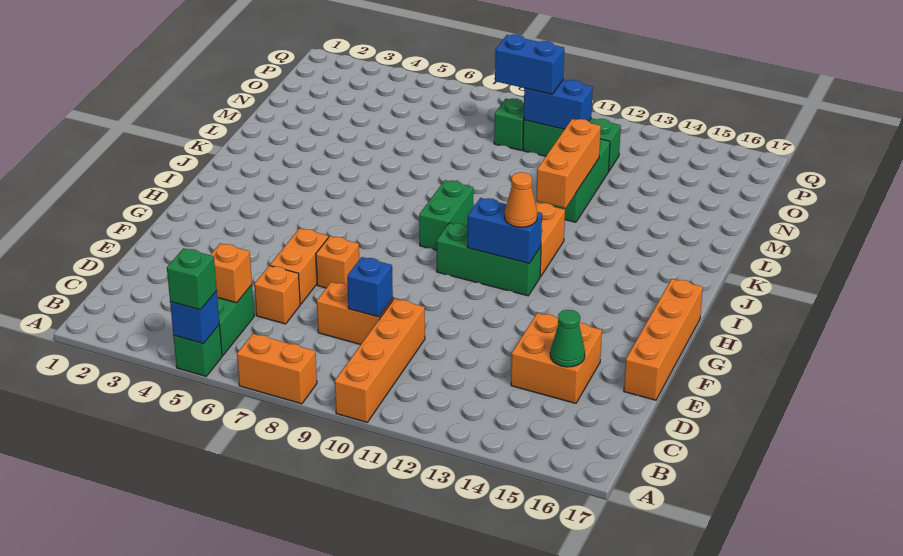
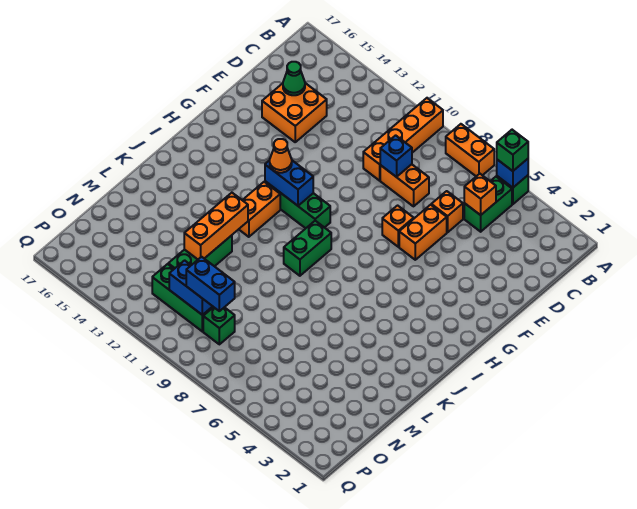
orange 1x4 brick [624,279,703,400] -> none

